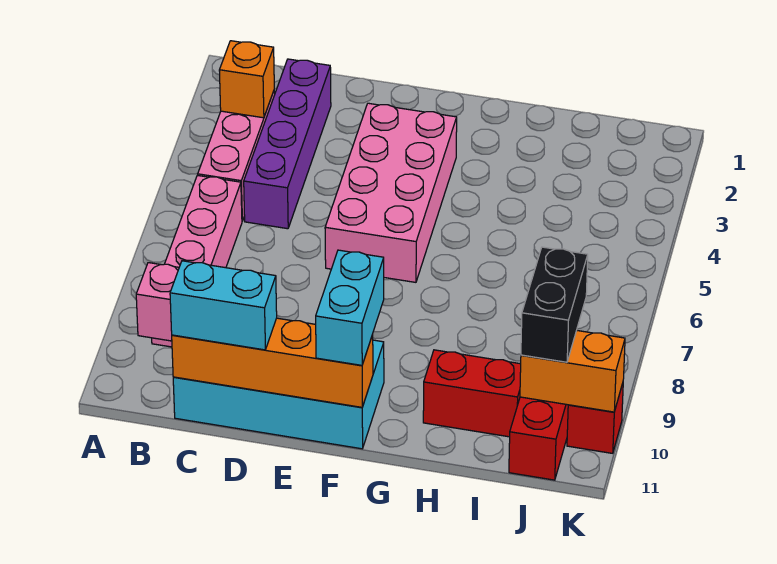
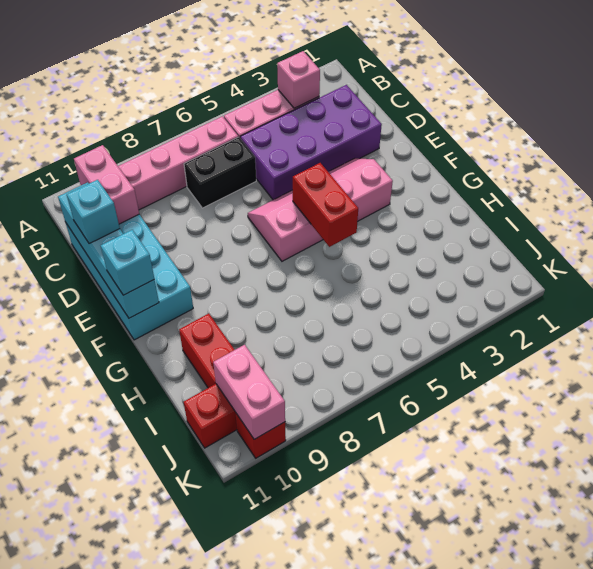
orange 1x1 brick [219,41,274,118] -> pink 1x1 brick [277,51,320,108]
purple 1x4 brick [244,59,331,229] -> purple 2x4 brick [240,85,382,200]
orange 1x4 brick [172,318,373,407] -> cyan 1x4 brick [58,182,159,318]
cyan 1x2 brick [170,261,277,350] -> cyan 1x1 brick [67,180,120,244]
pink 2x4 brick [325,103,457,282] -> pink 2x4 slope [248,158,393,261]
none -> red 1x2 brick [293,163,358,247]
cyan 1x2 brick [316,250,384,365] -> cyan 1x1 brick [101,230,154,295]
black 1x2 brick [521,247,588,362] -> black 1x2 brick moved to [184,137,256,208]
orange 1x2 brick [520,330,625,412] -> pink 1x2 brick [213,345,285,439]

